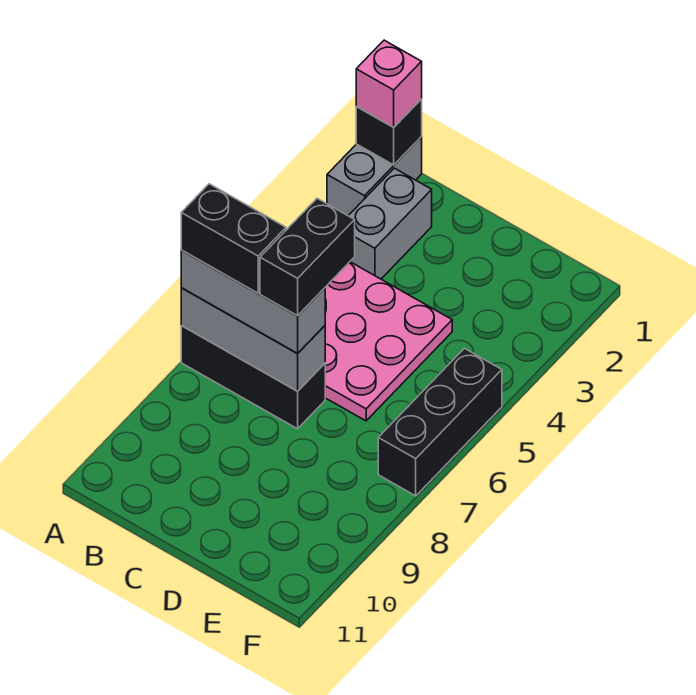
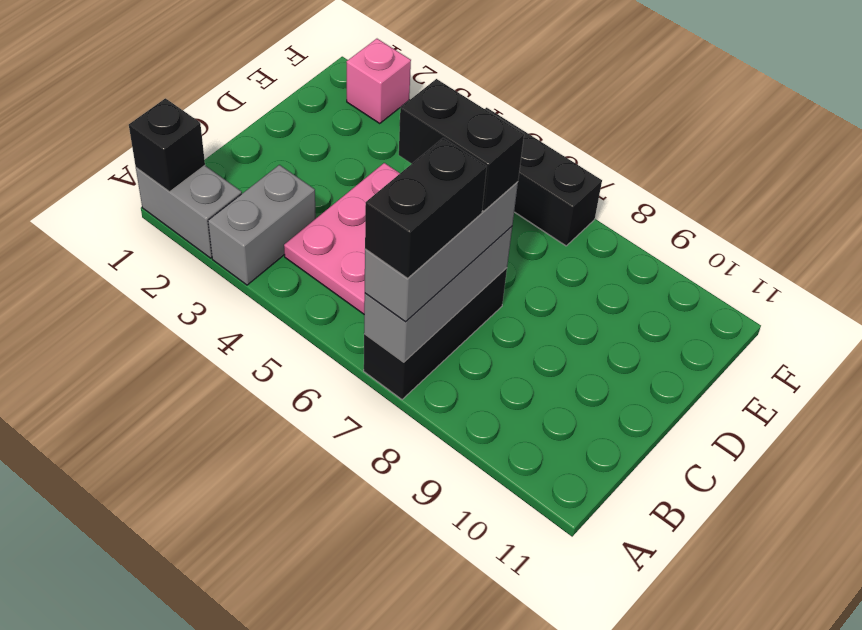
pink 1x1 brick [356,40,422,127] -> pink 1x1 brick moved to [347,39,411,123]
grey 1x2 brick [349,168,432,279] -> grey 1x2 brick turned to [208,165,316,285]

